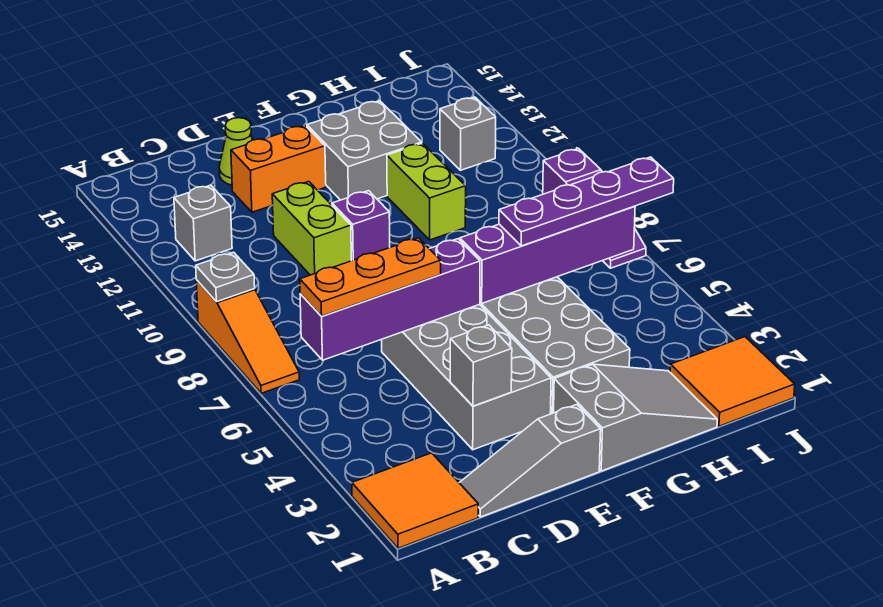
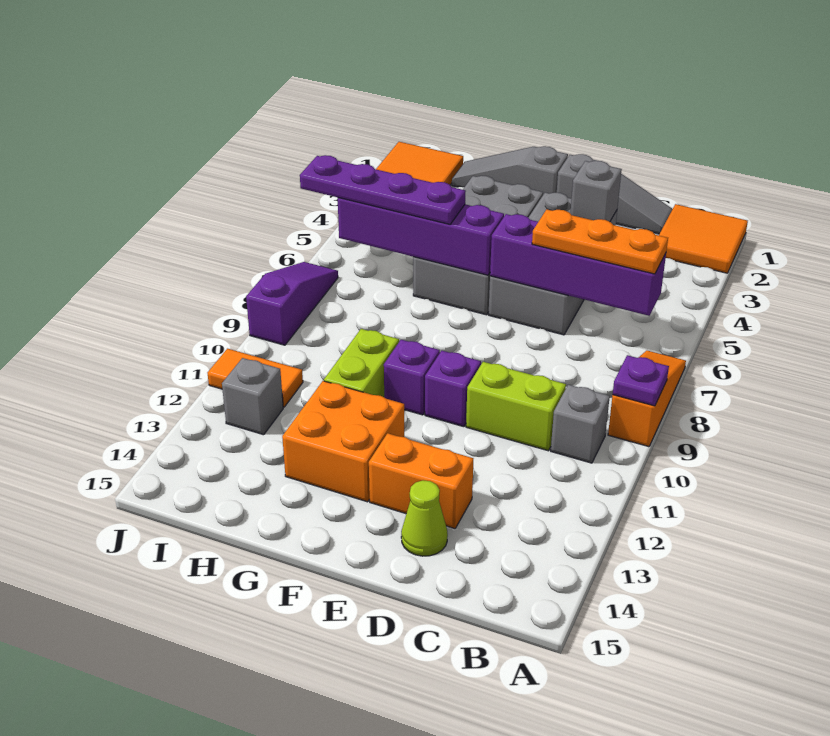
grey 1x1 plate [196,252,255,302] -> purple 1x1 plate [613,355,669,406]
grey 1x1 brick [174,185,232,261] -> grey 1x1 brick moved to [551,385,610,463]
lime 1x2 brick [272,182,351,275] -> lime 1x2 brick turned to [466,362,566,451]
grey 2x3 slope [554,364,717,471] -> grey 1x3 slope [452,146,568,195]
none -> purple 1x1 brick [384,340,440,415]
grey 2x2 brick [307,101,422,200] -> orange 2x2 brick [282,381,404,502]
none -> orange 1x2 tile [208,349,303,407]

